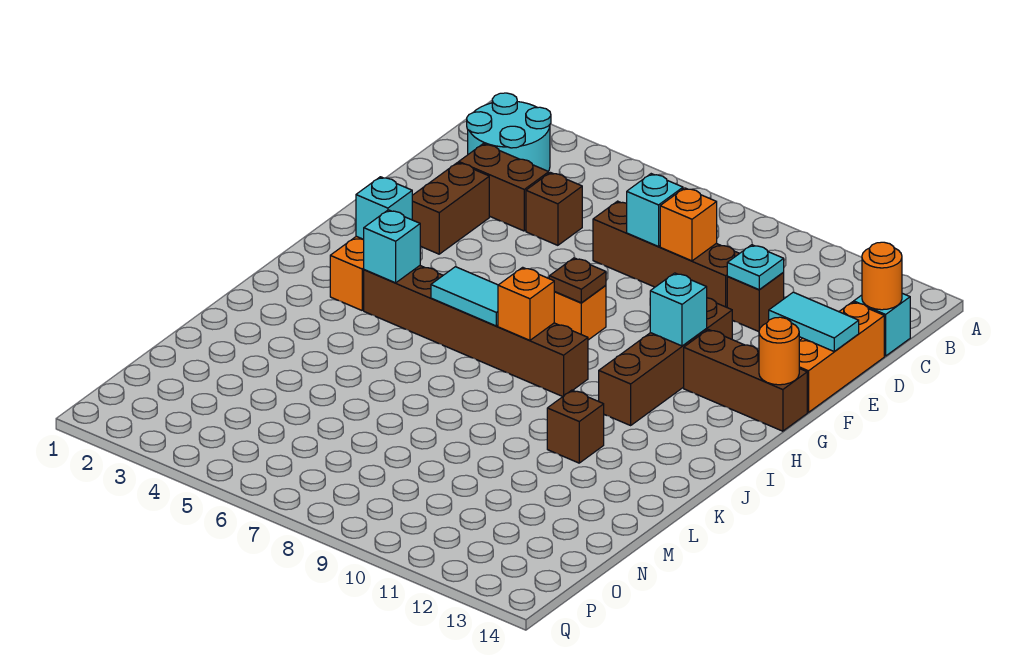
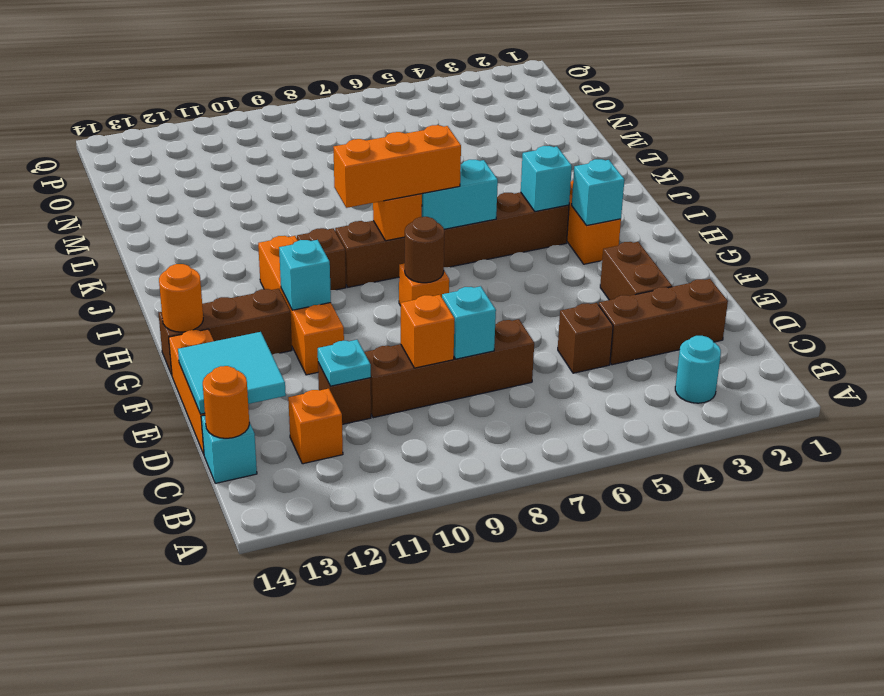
cyan 2x2 round brick [467,93,551,172] -> cyan 1x1 round brick [675,336,721,403]
none -> orange 1x1 brick [288,389,343,464]
brown 1x2 brick [459,144,549,231] -> brown 1x3 brick [599,279,728,365]
cyan 1x2 tile [769,292,859,352] -> cyan 2x2 tile [178,332,286,414]
brown 1x4 brick [599,298,732,425] -> orange 1x4 brick [258,236,344,375]
brown 1x1 plate [549,258,606,303] -> brown 1x1 round brick [405,217,444,283]
cyan 1x2 tile [431,267,498,326] -> cyan 1x2 brick [422,160,498,229]
none -> orange 1x3 brick [333,125,461,208]
brown 1x1 brick [547,390,604,463] -> brown 1x1 brick moved to [297,228,346,290]

